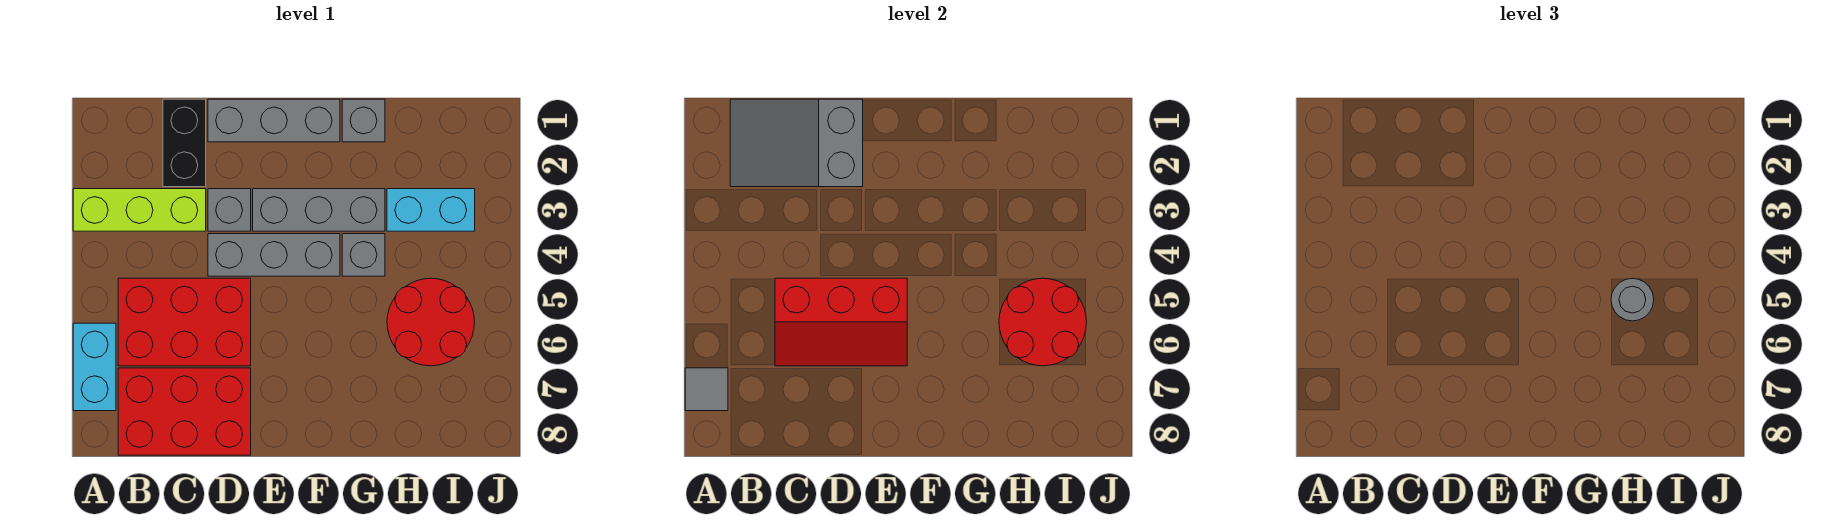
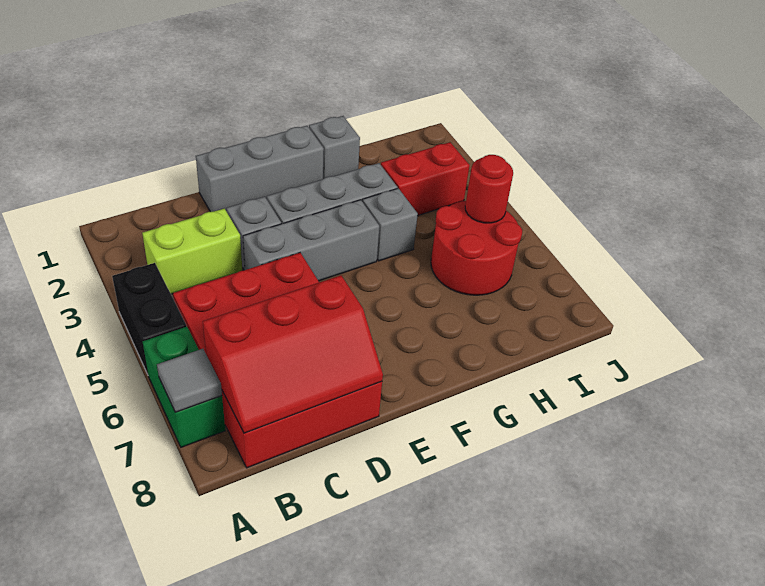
lime 1x3 brick [73,189,206,231] -> lime 1x2 brick [142,209,242,294]
cyan 1x2 brick [73,323,116,411] -> green 1x2 brick [143,327,225,447]
grey 2x3 slope [730,99,863,187] -> none
black 1x2 brick [163,99,206,187] -> black 1x2 brick moved to [112,263,187,374]
red 2x3 slope [775,278,907,366] -> red 2x3 slope moved to [203,275,383,433]
cyan 1x2 brick [387,189,475,231] -> red 1x2 brick [381,142,470,215]
red 2x2 round brick [999,278,1087,366] -> red 1x1 round brick [465,155,513,223]
grey 1x1 round brick [1611,278,1654,321] -> none

